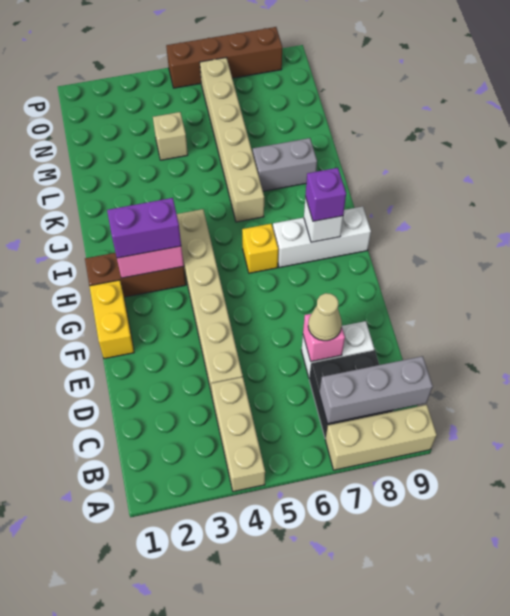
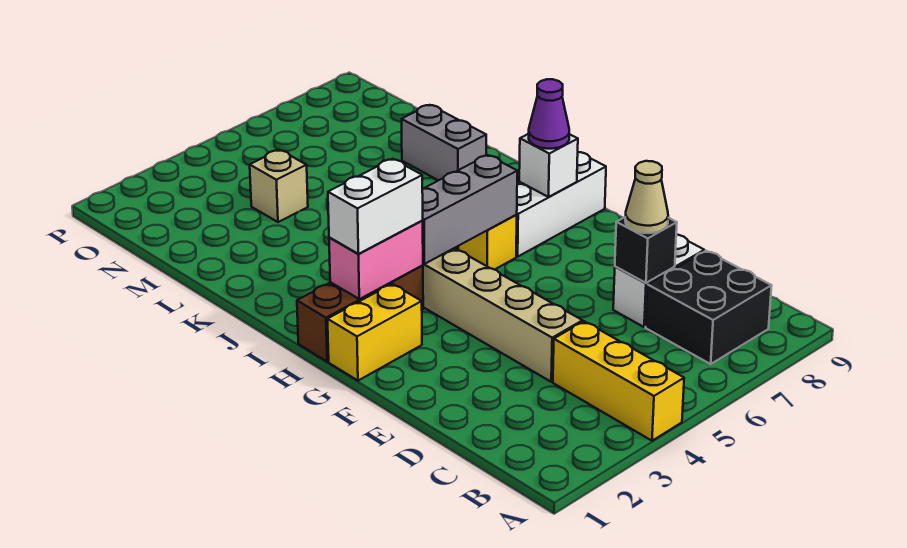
tan 1x3 brick [211,377,265,492] -> yellow 1x3 brick [553,321,684,441]
tan 1x3 brick [325,405,437,470] -> none
grey 1x3 brick [319,356,433,424] -> grey 1x3 brick moved to [422,155,517,264]
pink 1x1 brick [303,314,345,362] -> black 1x1 brick [615,217,677,283]
yellow 1x2 brick [89,280,134,359] -> yellow 1x2 brick turned to [328,284,422,381]
purple 1x2 brick [107,198,181,258] -> white 1x2 brick [328,159,423,254]
purple 1x1 brick [305,168,346,221] -> purple 1x1 cone [529,79,569,149]
tan 1x6 brick [200,58,264,222] -> none
grey 1x2 brick [253,138,317,191] -> grey 1x2 brick turned to [402,105,486,181]
brown 1x4 brick [166,27,282,88] -> none

